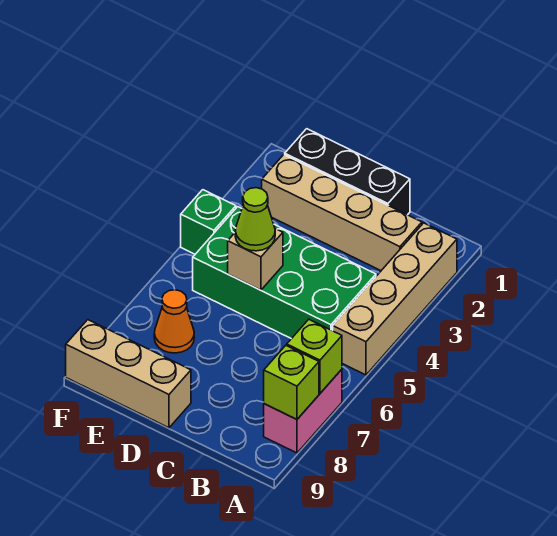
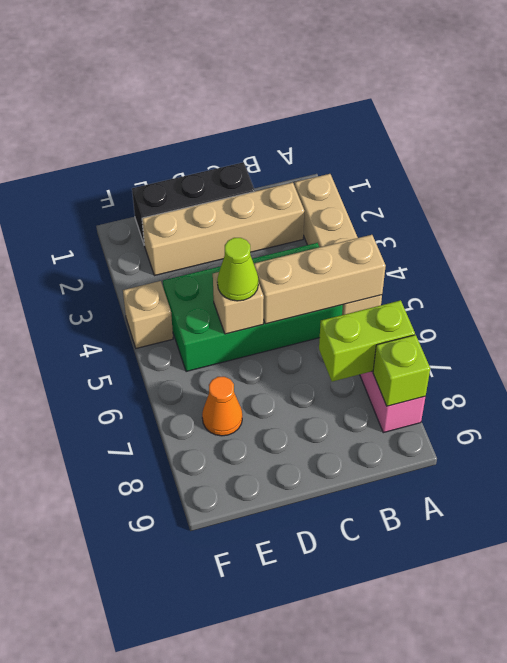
lime 1x1 brick [287,319,342,393] -> lime 1x2 brick [319,300,415,382]
tan 1x3 brick [66,320,191,428] -> tan 1x3 brick moved to [254,235,386,324]
green 1x1 brick [181,190,236,254] -> tan 1x1 brick [123,281,173,348]

